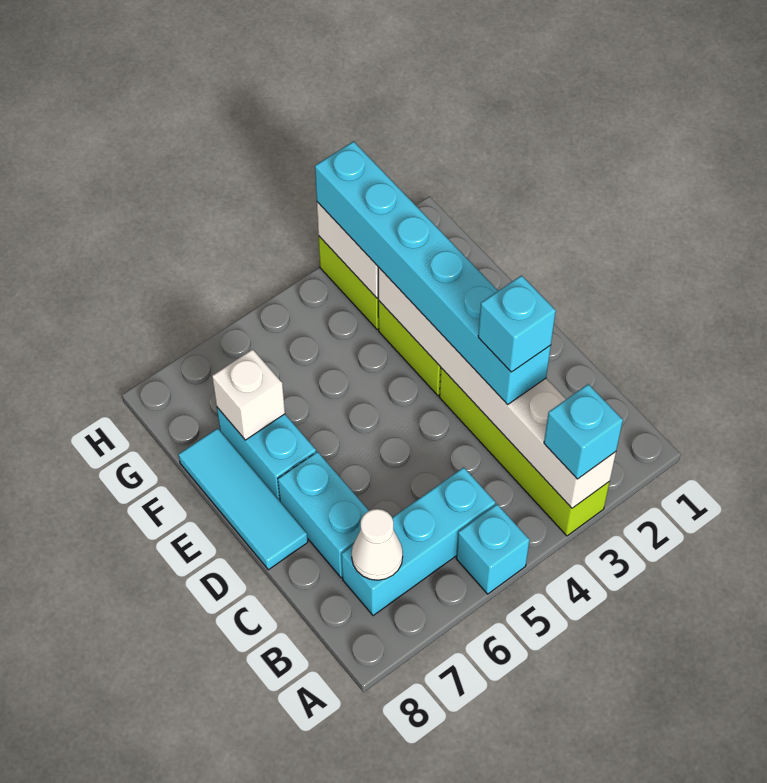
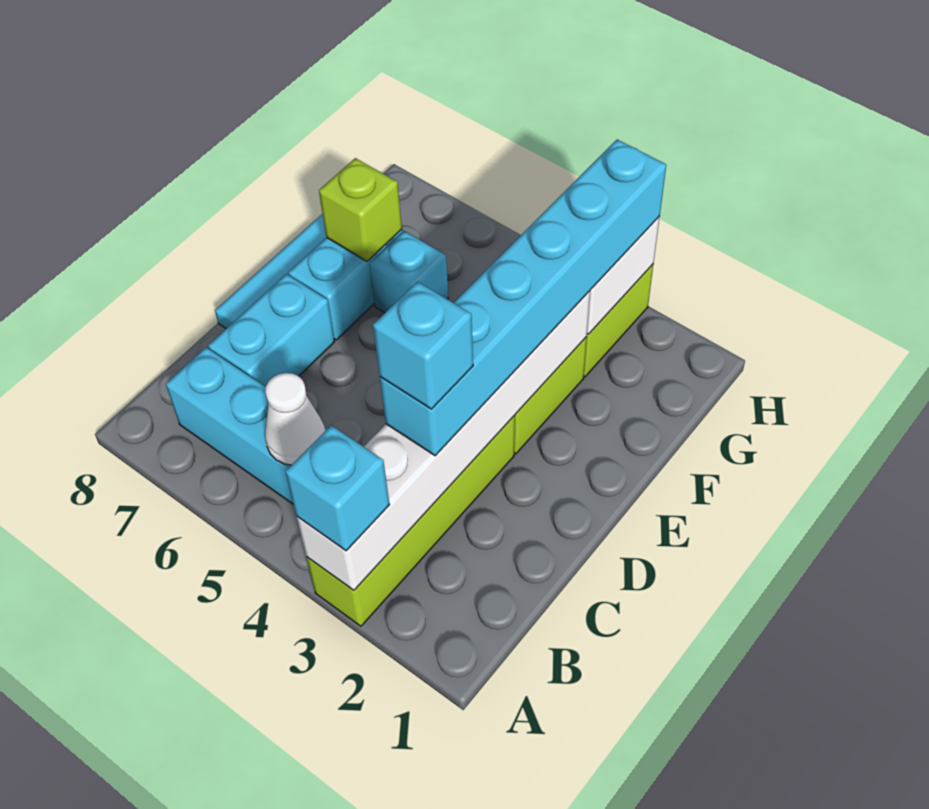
cyan 1x1 brick [456,504,530,594] -> cyan 1x1 brick moved to [369,231,448,313]
white 1x1 cone [352,509,403,580] -> white 1x1 cone moved to [265,373,325,465]
white 1x1 brick [212,349,285,440] -> lime 1x1 brick [319,158,402,261]

